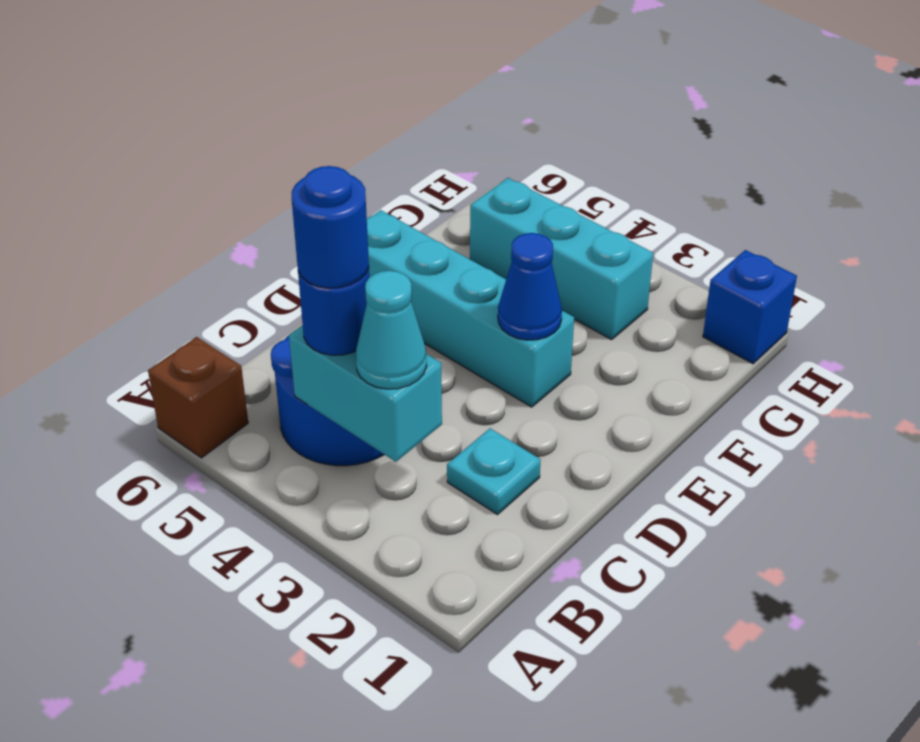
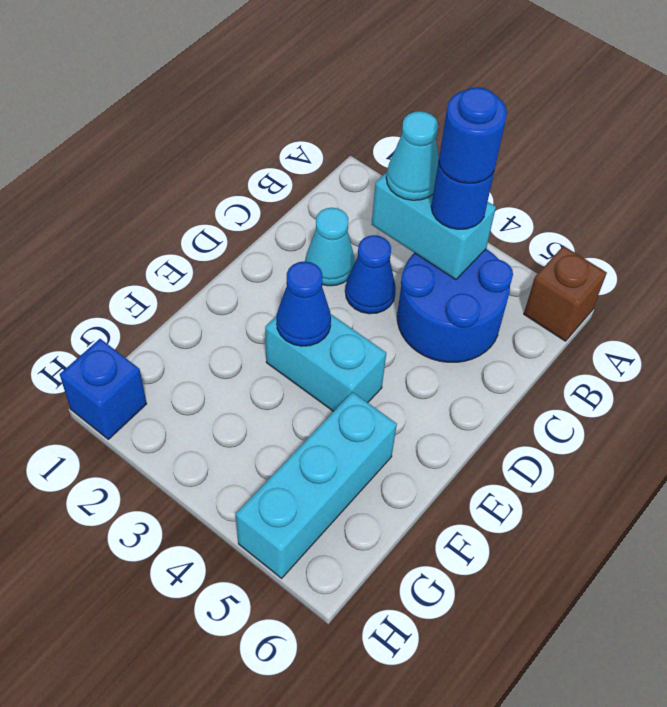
cyan 1x1 plate [447,429,541,515] -> cyan 1x1 cone [306,208,355,286]
none -> blue 1x1 cone [345,235,396,314]
cyan 1x4 brick [367,210,574,407] -> cyan 1x2 brick [265,314,386,412]
cyan 1x3 brick [470,178,653,340] -> cyan 1x3 brick turned to [236,392,397,578]

